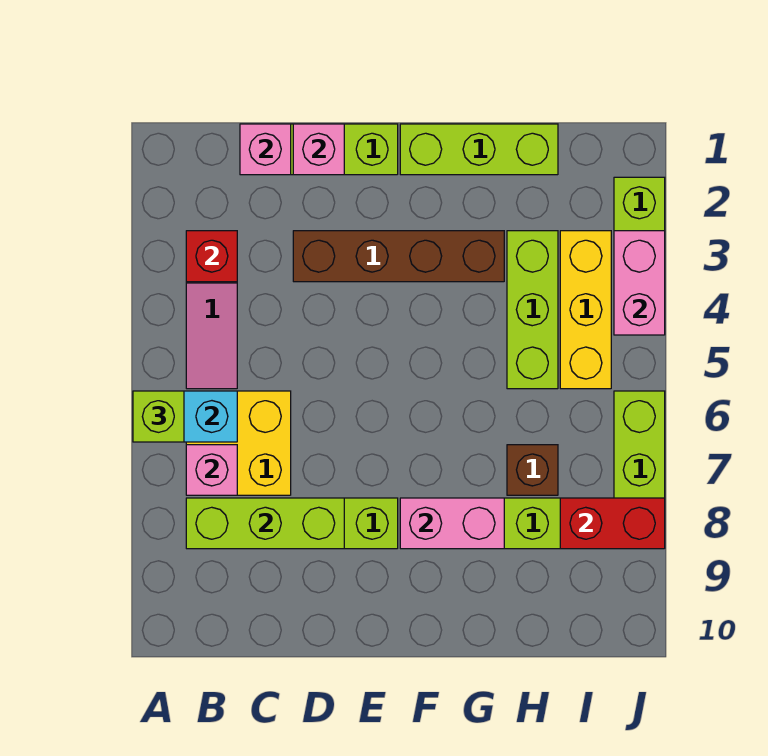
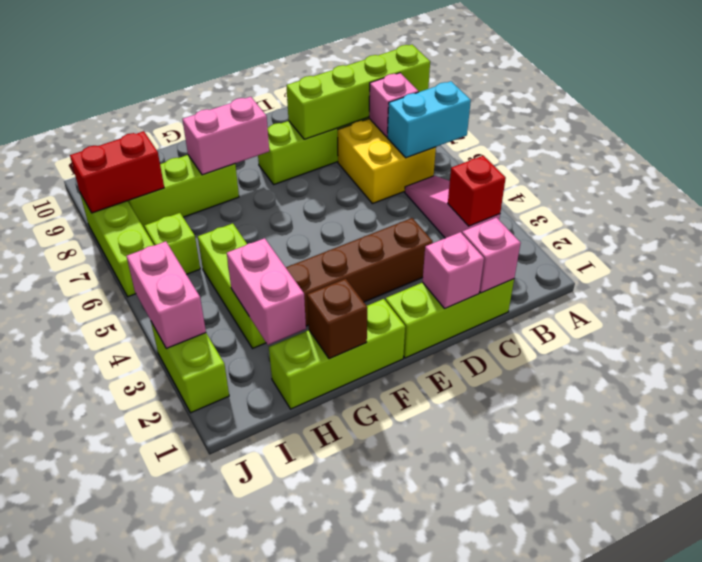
lime 1x1 brick [133,391,184,442] -> lime 1x1 brick moved to [145,213,200,274]
lime 1x3 brick [186,498,344,549] -> lime 1x4 brick [286,45,430,139]
none -> pink 1x2 brick [227,238,306,345]
brown 1x1 brick [507,445,558,495] -> brown 1x1 brick moved to [307,279,367,359]
yellow 1x3 brick [560,231,611,389] -> none

